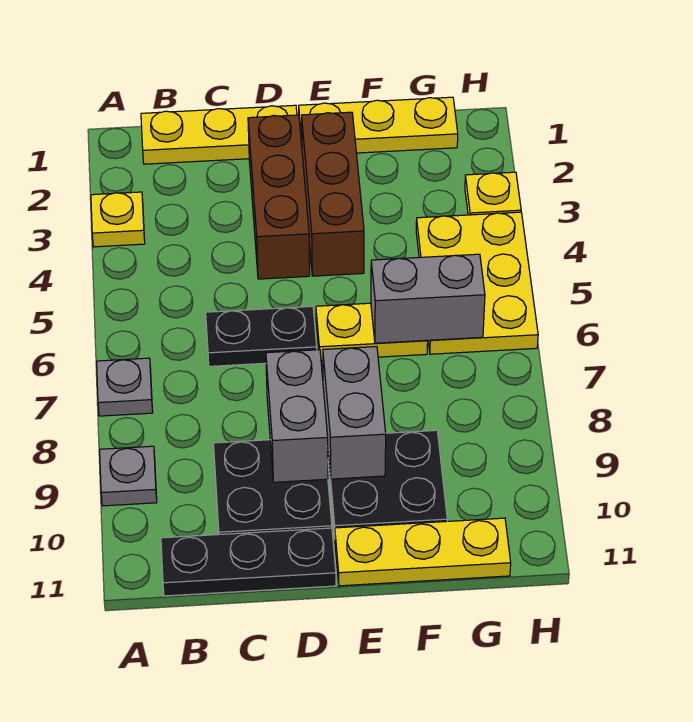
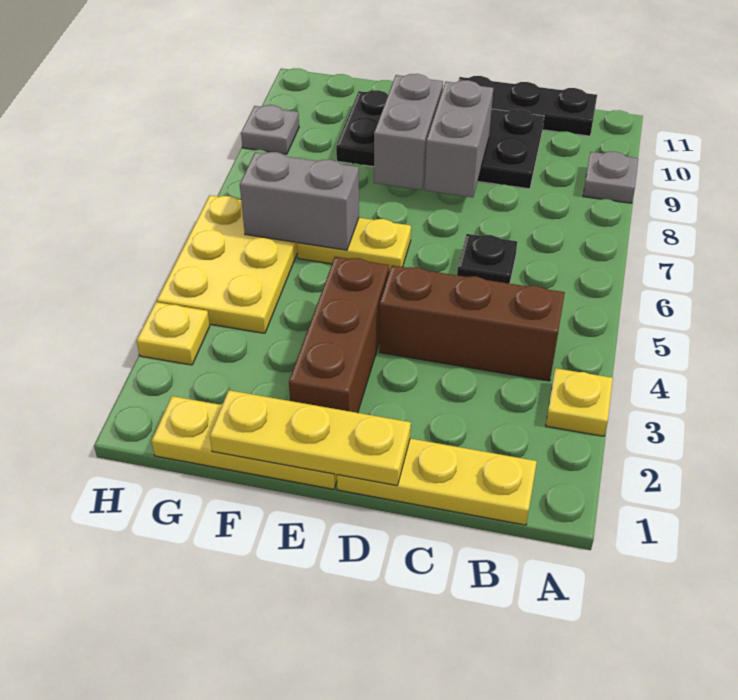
grey 1x1 plate [97,358,153,416] -> grey 1x1 plate moved to [241,105,299,154]
black 1x2 plate [206,306,317,366] -> black 1x1 plate [457,234,517,284]
brown 1x3 brick [248,115,310,279] -> brown 1x3 brick turned to [379,265,565,381]
yellow 1x3 plate [335,518,511,586] -> yellow 1x3 plate moved to [210,390,411,485]

